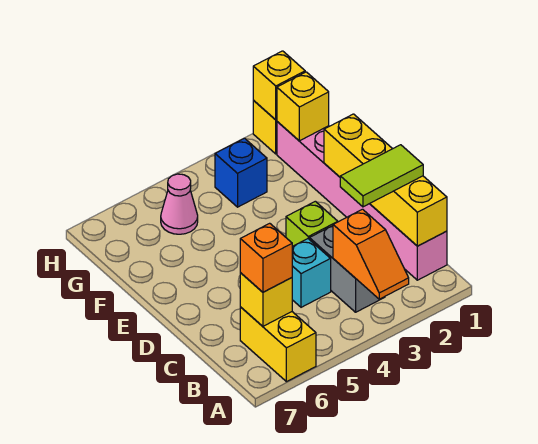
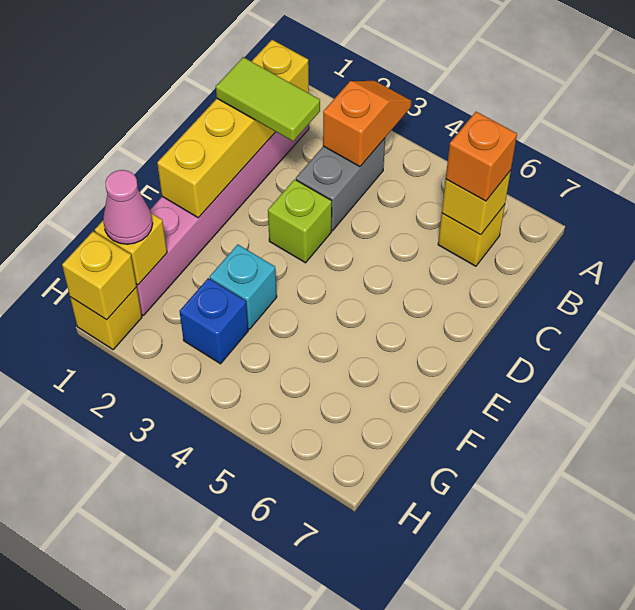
yellow 1x2 brick [240,307,316,382] -> yellow 1x1 brick [438,205,505,266]
cyan 1x1 brick [292,239,331,307] -> cyan 1x1 brick moved to [210,244,277,329]
pink 1x1 cone [161,174,198,234] -> pink 1x1 cone moved to [103,170,153,244]

